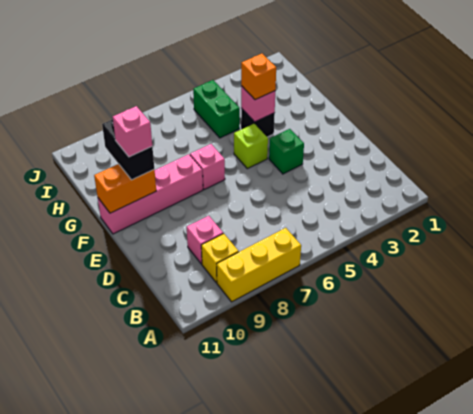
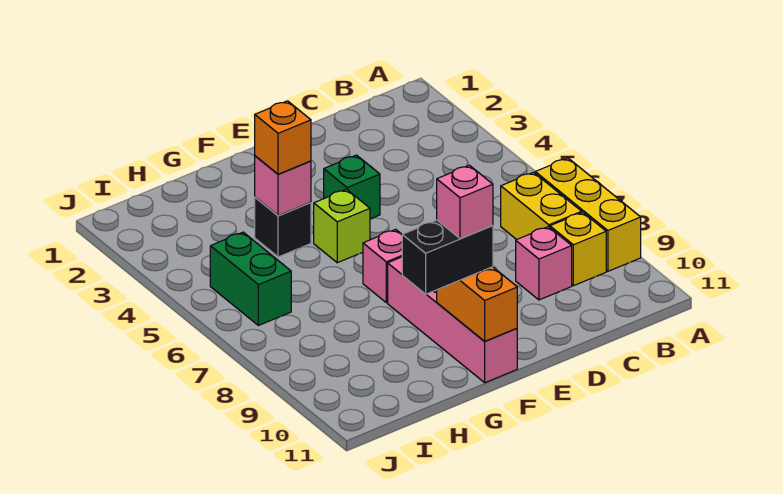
none -> yellow 1x2 brick [501,172,582,240]
green 1x2 brick [193,80,240,138] -> green 1x2 brick turned to [210,232,291,325]

